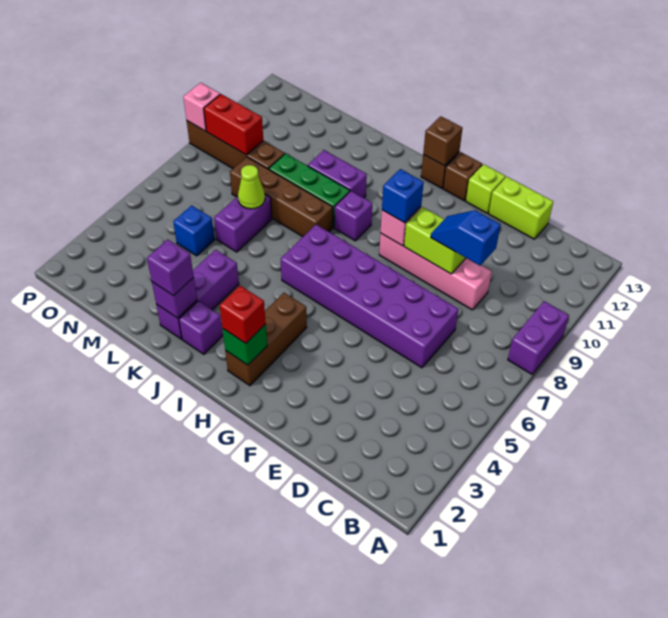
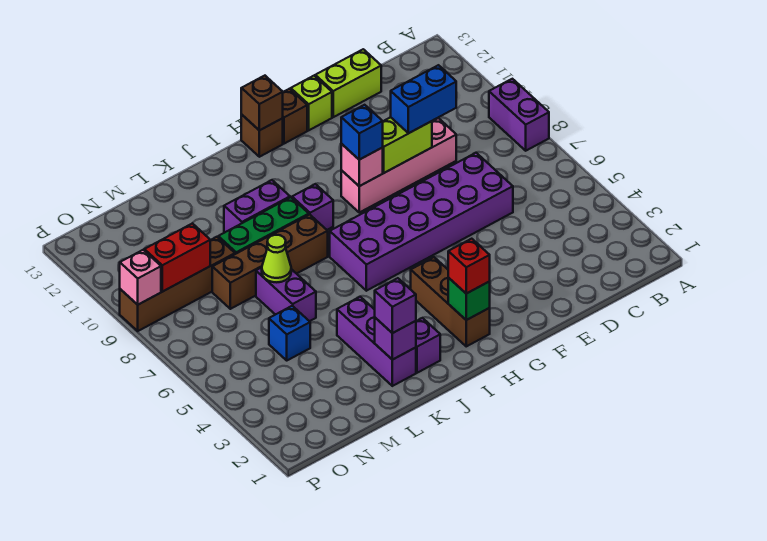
blue 1x2 slope [431,210,500,266] -> blue 1x2 brick [391,65,456,133]

